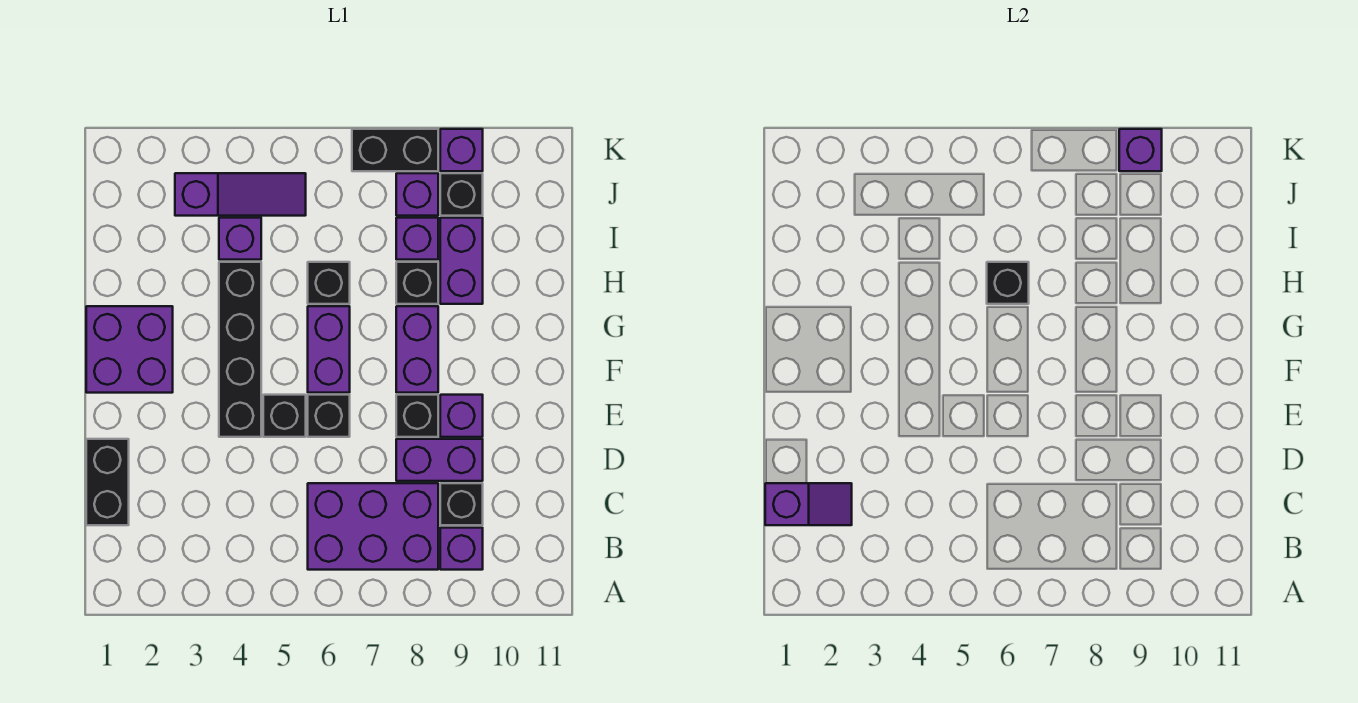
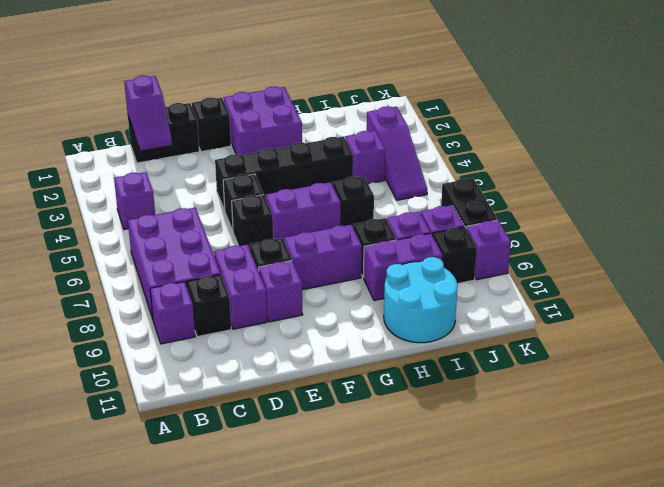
black 1x1 brick [987,262,1029,304] -> black 1x1 brick moved to [192,98,231,152]
none -> cyan 2x2 round brick [384,257,458,343]
purple 1x1 brick [1119,129,1162,171] -> purple 1x1 brick moved to [114,172,155,229]

